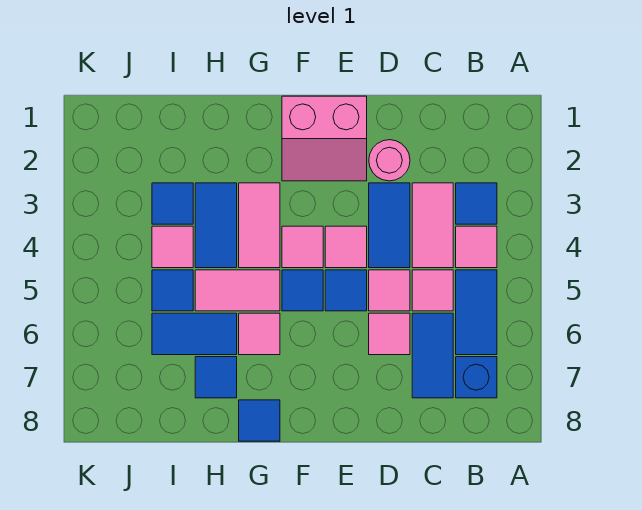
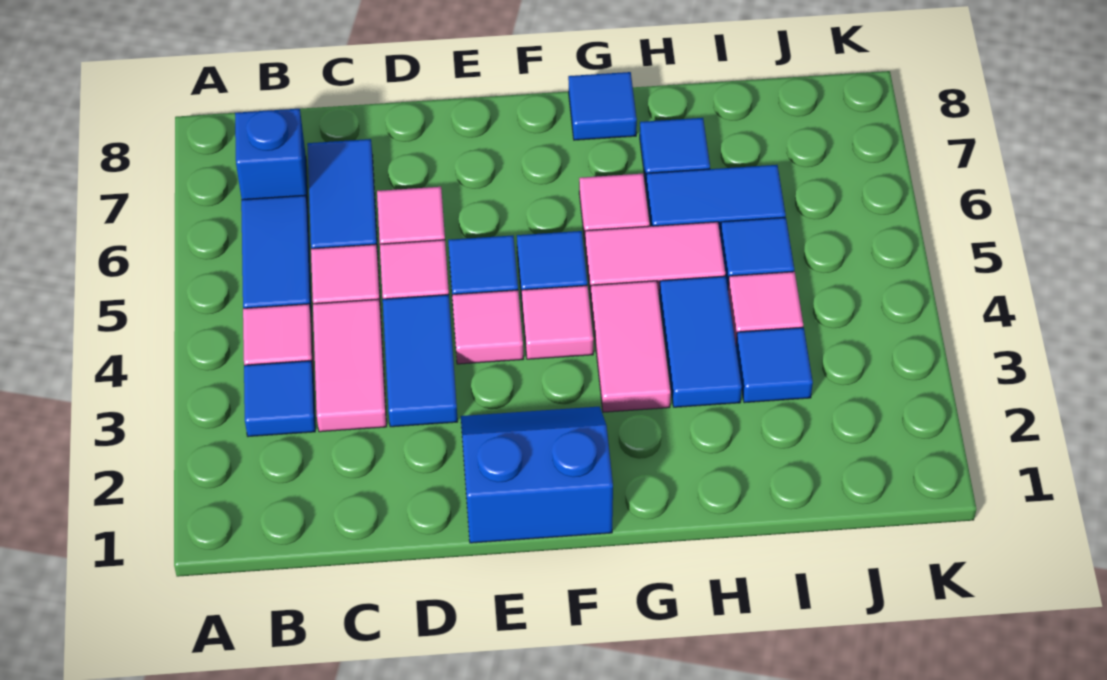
pink 1x1 round brick [369,140,410,181] -> none
pink 2x2 slope [282,96,367,181] -> blue 2x2 slope [461,407,613,543]

